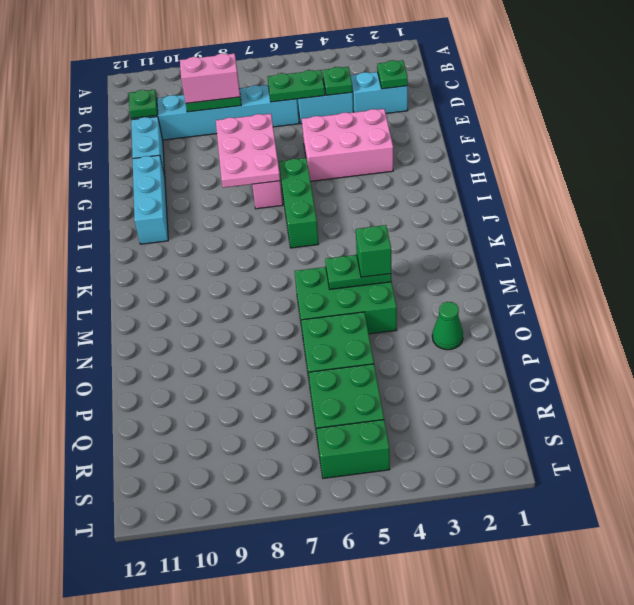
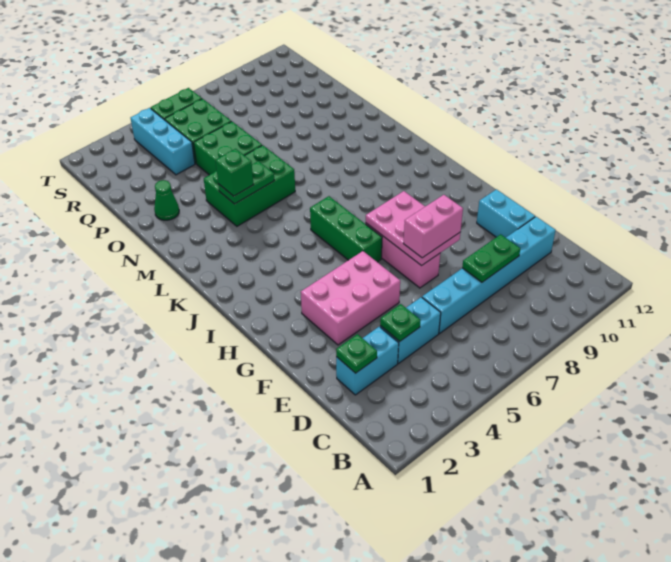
green 1x2 plate [267,70,325,102] -> none
pink 1x2 brick [180,53,240,103] -> pink 1x2 brick moved to [403,195,463,258]
green 1x1 plate [129,90,158,119] -> none
cyan 1x3 brick [133,155,168,244] -> cyan 1x3 brick moved to [131,108,195,175]

